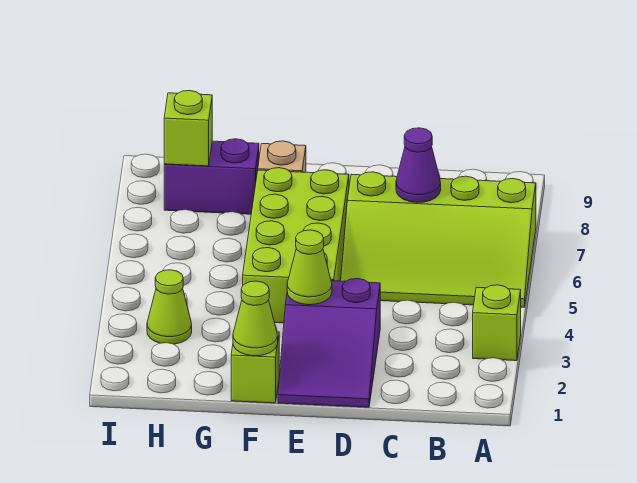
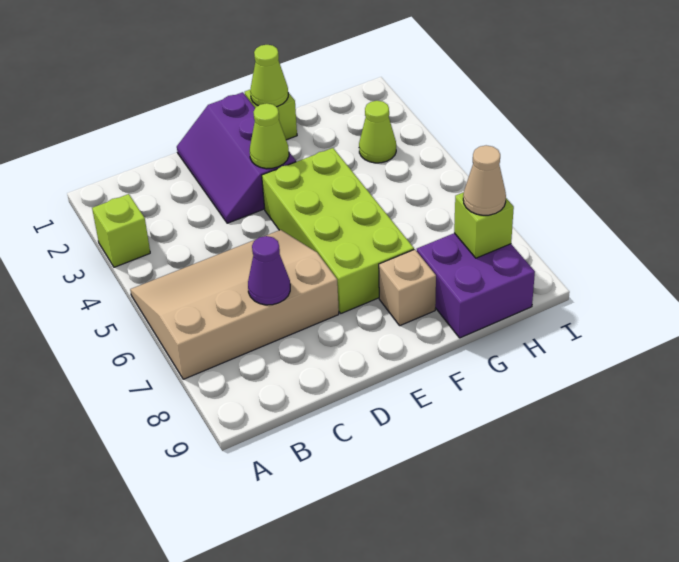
lime 3x4 slope [341,172,536,307] -> tan 3x4 slope [130,230,339,379]
purple 2x3 slope [278,279,380,407] -> purple 2x3 slope turned to [177,92,296,223]
purple 1x2 brick [164,139,259,214] -> purple 2x2 brick [417,233,535,338]
none -> tan 1x1 cone [463,145,506,215]

